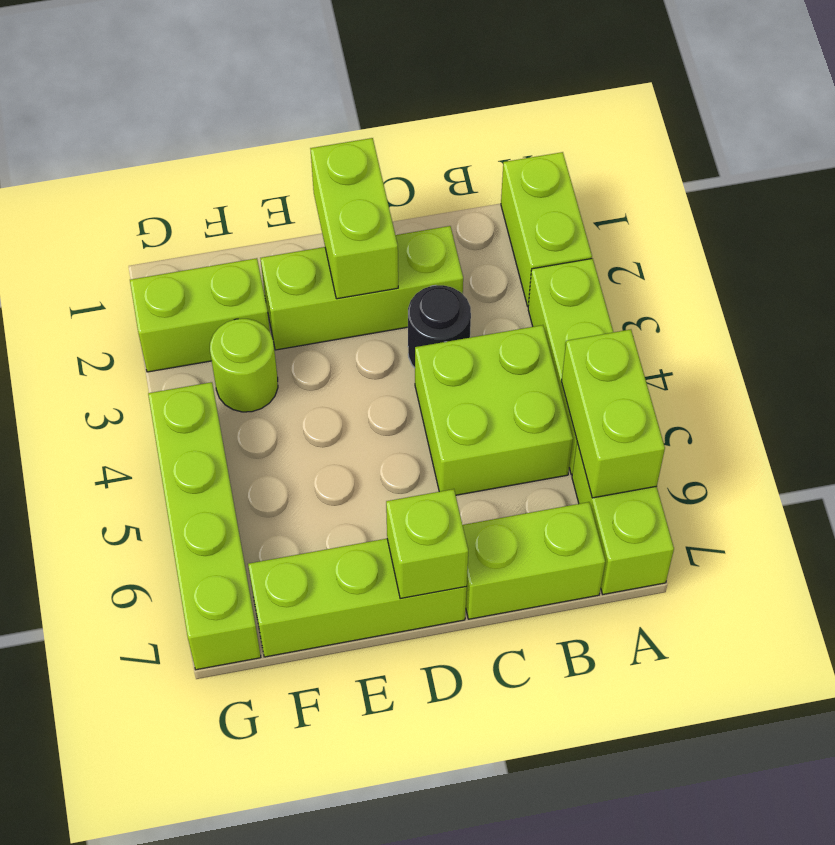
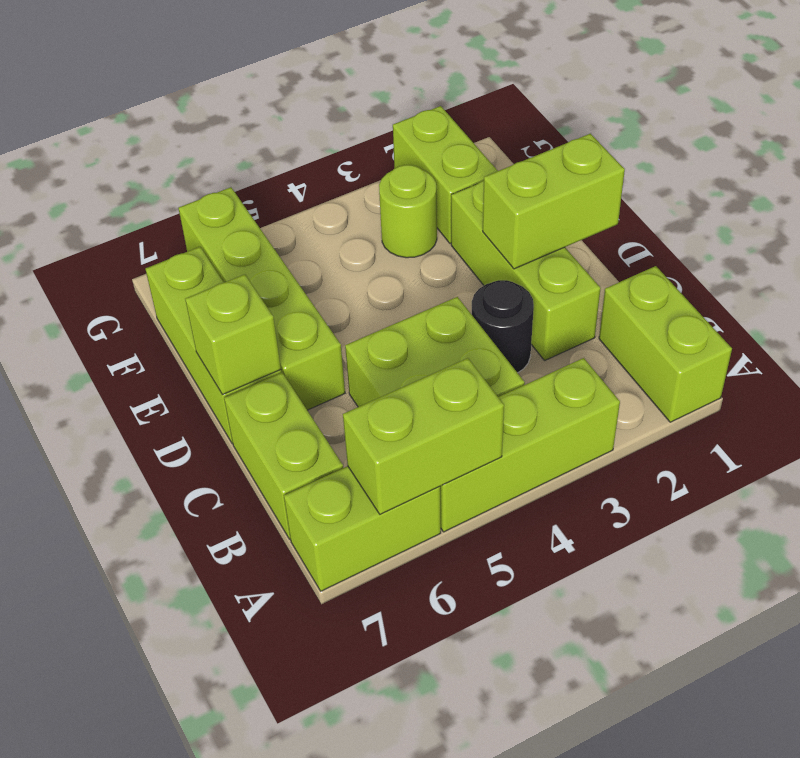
lime 1x2 brick [501,152,592,306] -> lime 1x2 brick turned to [599,266,732,422]
lime 1x4 brick [148,382,261,670] -> lime 1x4 brick turned to [178,187,345,410]

